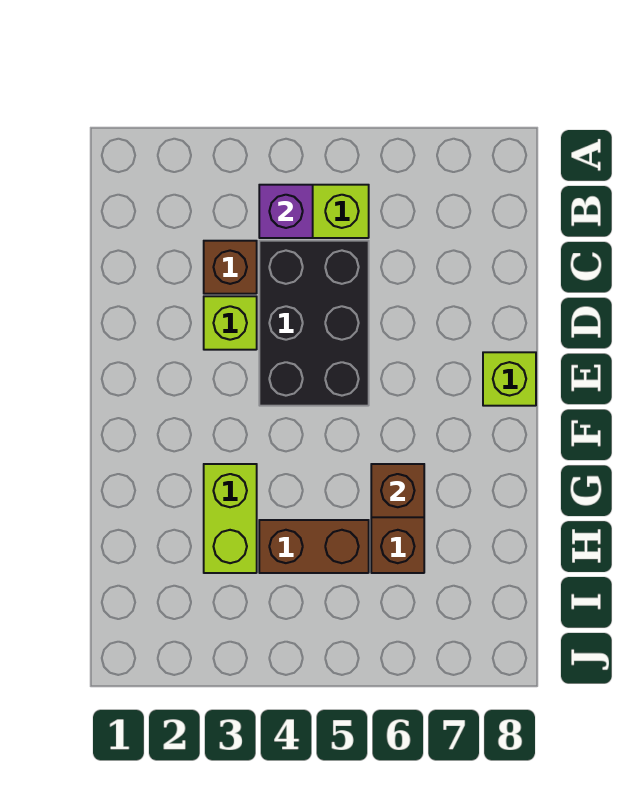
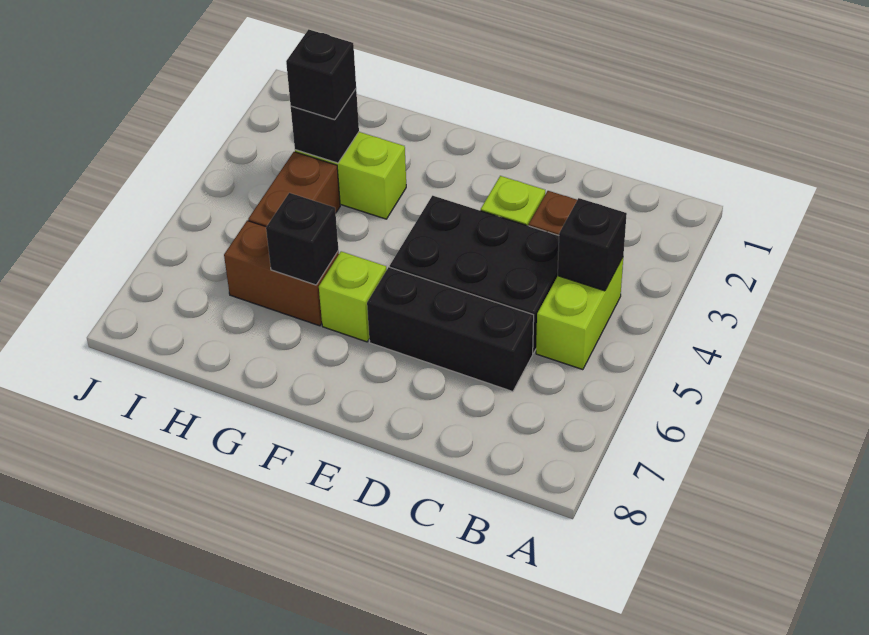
purple 1x1 brick [259,185,313,238] -> black 1x1 brick [558,198,627,291]
none -> black 1x3 brick [367,267,534,392]
lime 1x1 brick [483,352,536,406] -> lime 1x1 brick moved to [319,251,387,342]
brown 1x1 brick [371,464,424,517] -> black 1x1 brick [266,193,338,285]
none -> black 1x1 brick [291,89,359,163]
none -> black 1x1 brick [286,30,356,120]

